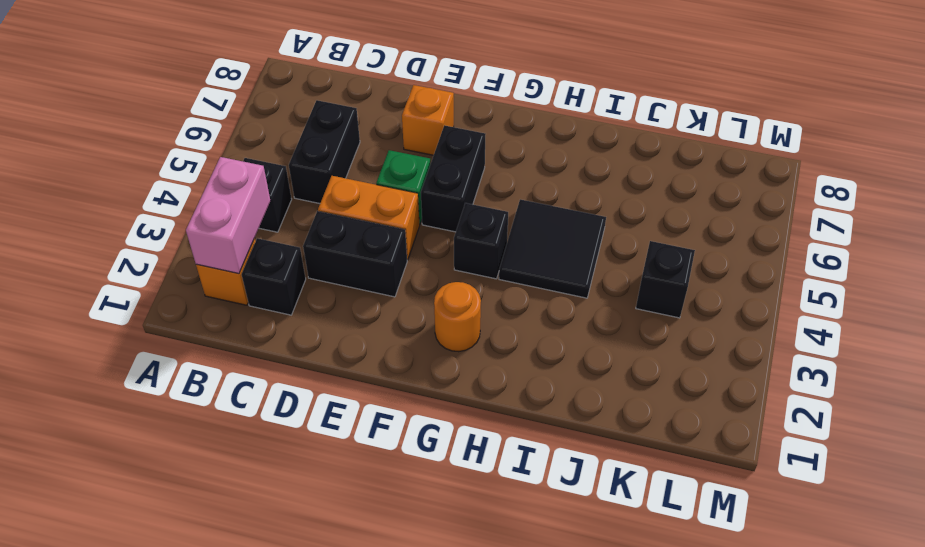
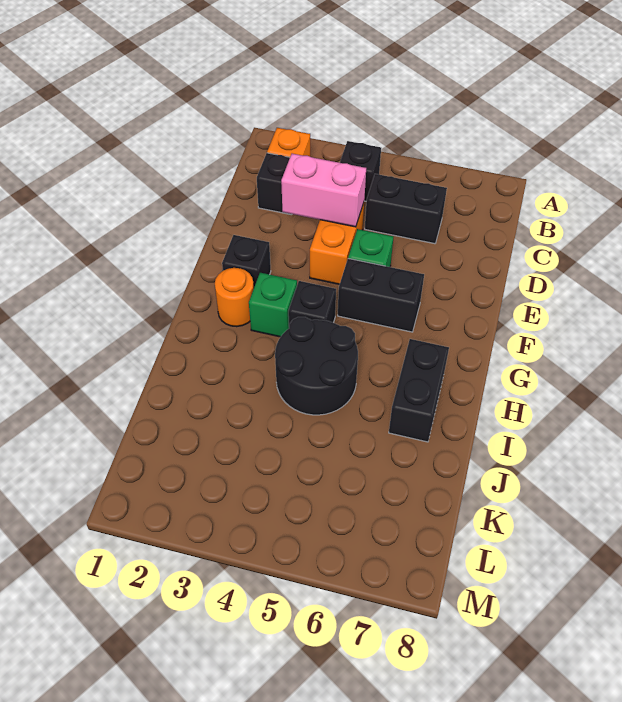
pink 1x2 brick [186,157,270,274] -> pink 1x2 brick moved to [281,154,366,227]
black 1x2 brick [303,211,407,297] -> black 1x2 brick moved to [389,339,449,442]
orange 1x1 brick [402,85,454,155] -> none
none -> green 1x1 brick [249,273,297,337]
black 2x2 tile [499,199,606,298] -> black 2x2 round brick [275,317,358,415]
black 1x1 brick [636,241,695,318] -> black 1x1 brick moved to [222,235,271,287]

